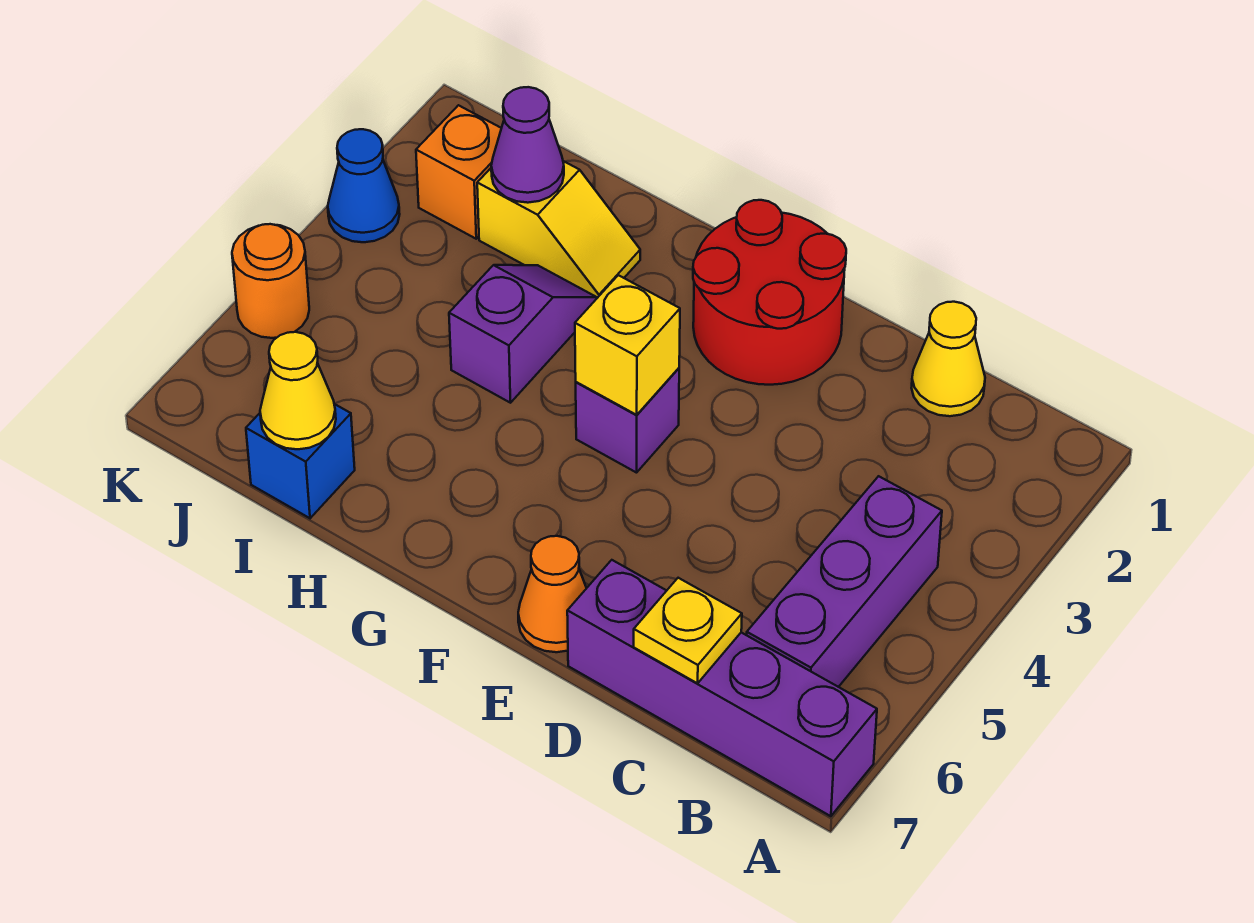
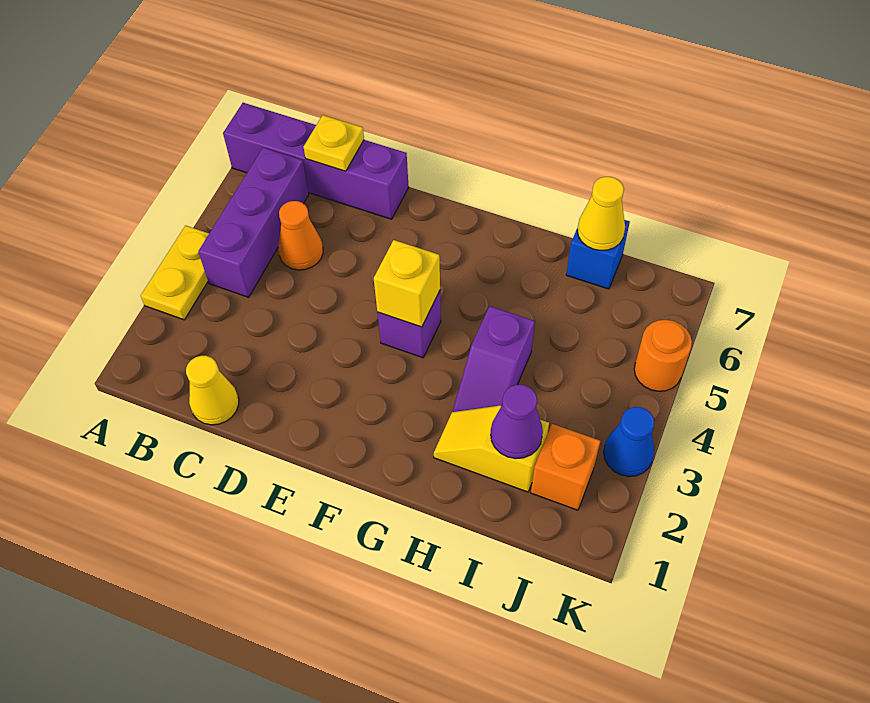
none -> yellow 1x2 plate [141,226,209,320]
red 2x2 round brick [693,200,846,385] -> none
orange 1x1 cone [518,536,586,652] -> orange 1x1 cone moved to [278,201,323,270]

